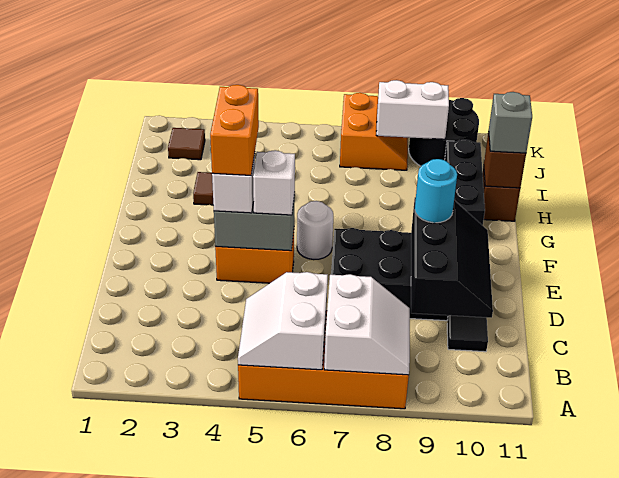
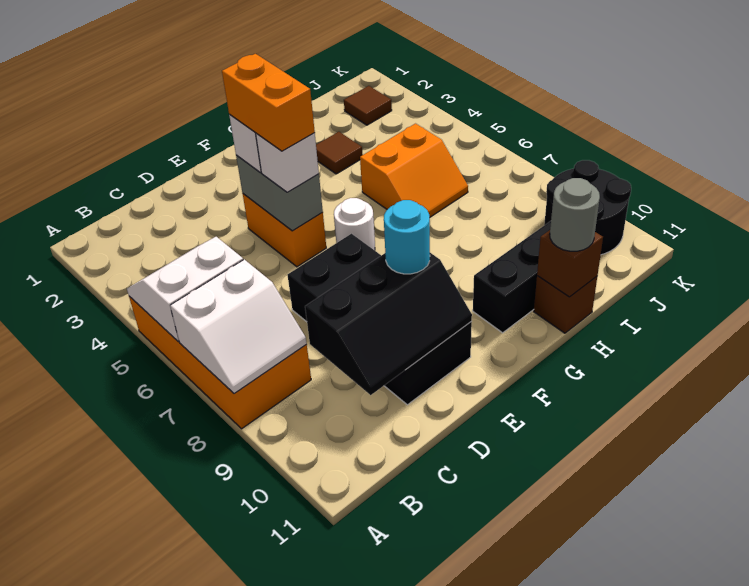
black 1x1 tile [447,315,488,352] -> none
orange 1x2 brick [210,85,259,175] -> orange 1x2 brick turned to [222,54,315,151]
grey 1x1 brick [489,92,532,153] -> grey 1x1 round brick [550,178,600,251]
orange 2x2 slope [340,93,408,170] -> orange 2x2 slope moved to [360,124,468,217]
white 1x2 brick [376,80,449,139] -> none

